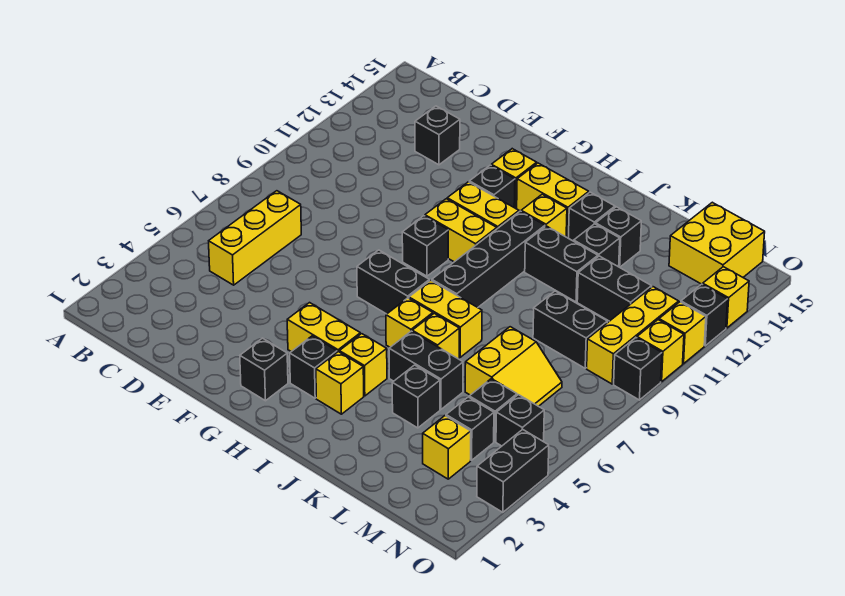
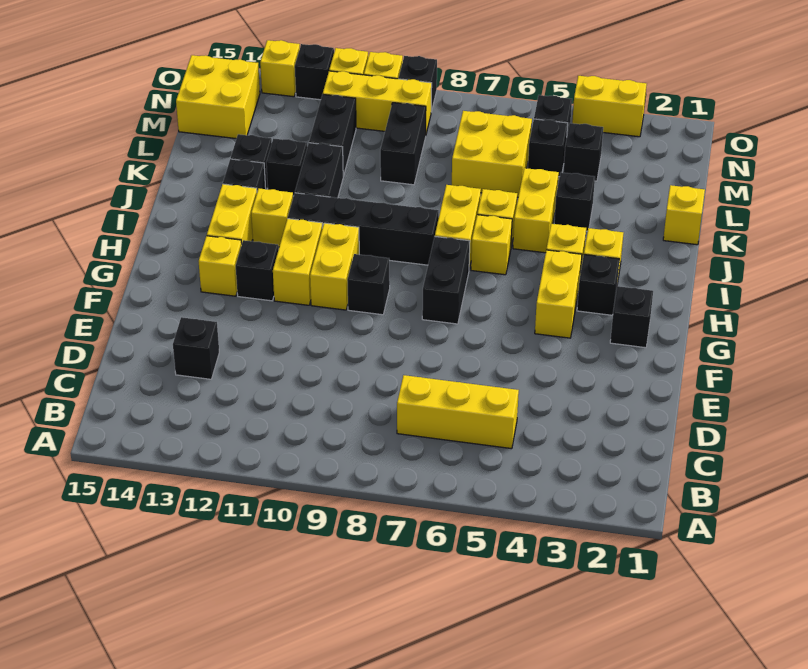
black 1x2 brick [389,331,463,409] -> yellow 1x2 brick [513,168,559,253]
yellow 2x2 slope [465,327,562,406] -> yellow 2x2 brick [452,111,532,197]
yellow 1x1 brick [423,416,471,479] -> yellow 1x1 brick moved to [663,185,705,245]
black 1x2 brick [477,429,549,512] -> yellow 1x2 brick [572,76,647,137]

